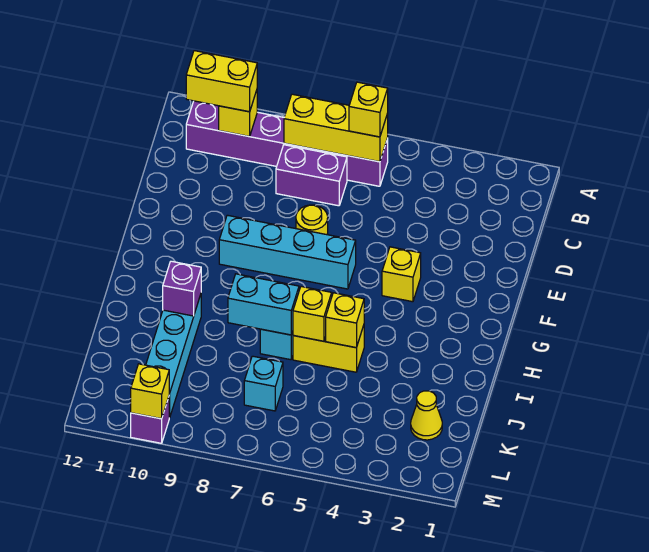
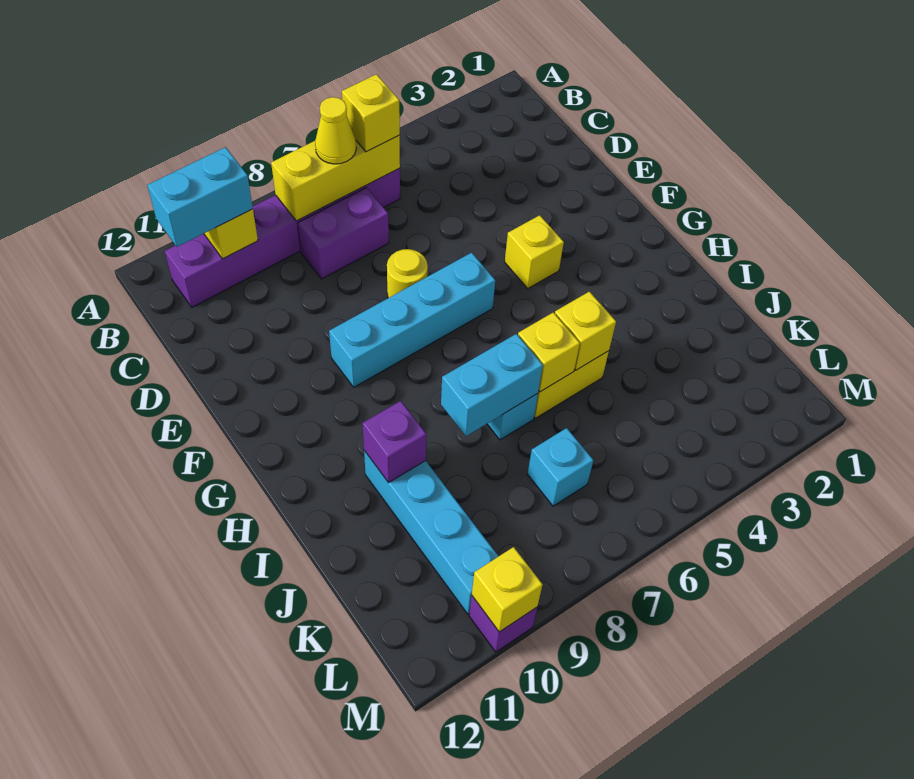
yellow 1x2 brick [186,51,257,112] -> cyan 1x2 brick [147,147,253,247]
yellow 1x1 cone [411,391,442,440] -> yellow 1x1 cone moved to [315,97,356,164]

